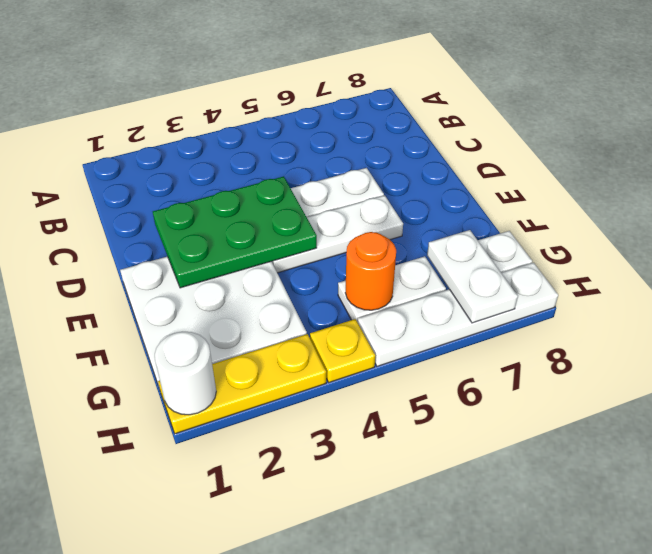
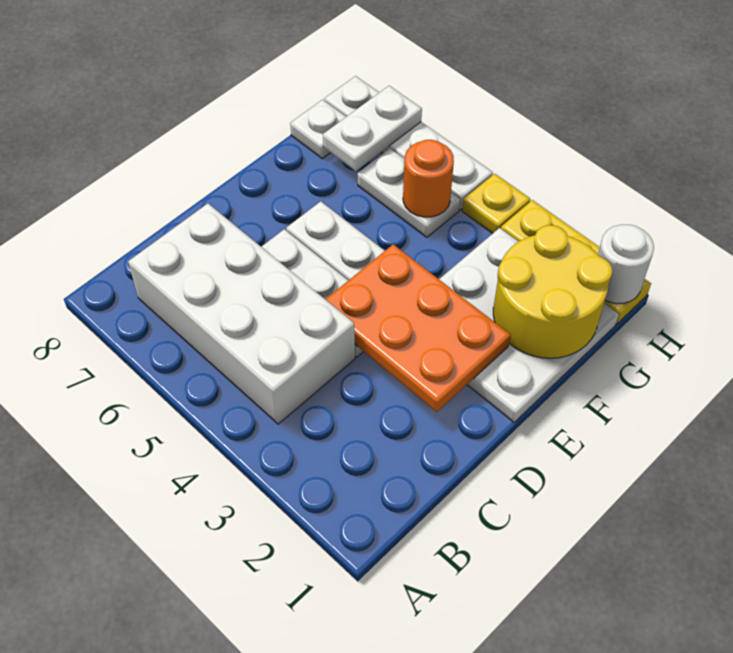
none -> white 2x4 brick [128,204,355,424]
green 2x3 plate [153,176,317,288] -> orange 2x3 plate [325,244,511,412]
none -> yellow 2x2 round brick [493,225,612,358]

